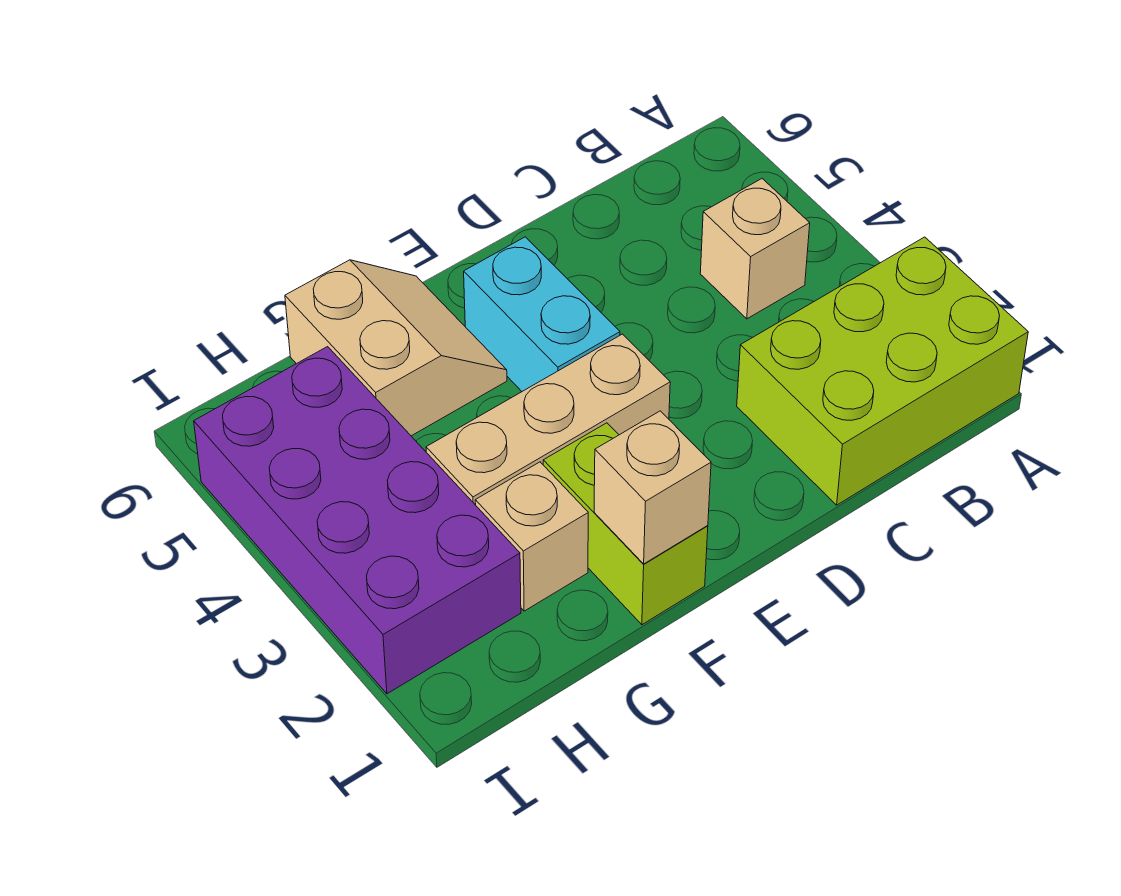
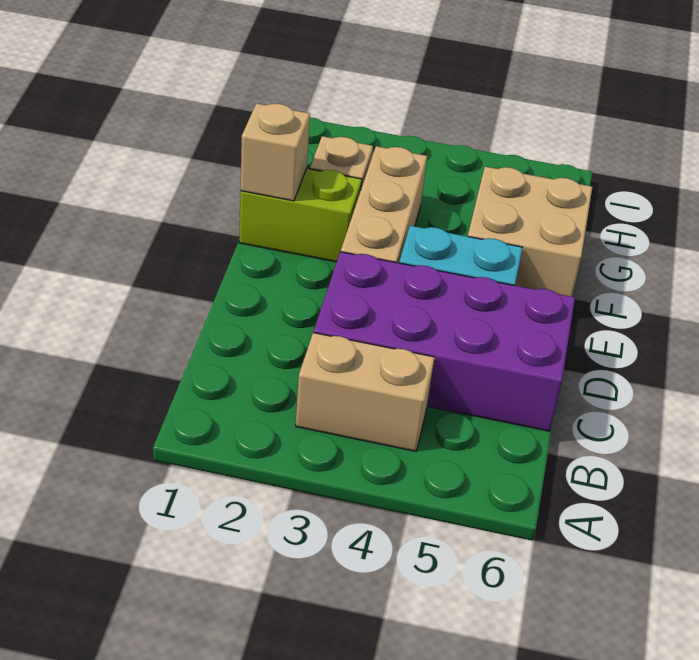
lime 2x3 brick [737,237,1028,505] -> none
tan 1x1 brick [700,179,810,319] -> tan 1x2 brick [296,333,435,451]
tan 2x2 slope [285,260,507,436] -> tan 2x2 brick [468,167,592,297]
purple 2x4 brick [194,347,521,694] -> purple 2x4 brick moved to [314,252,575,431]

